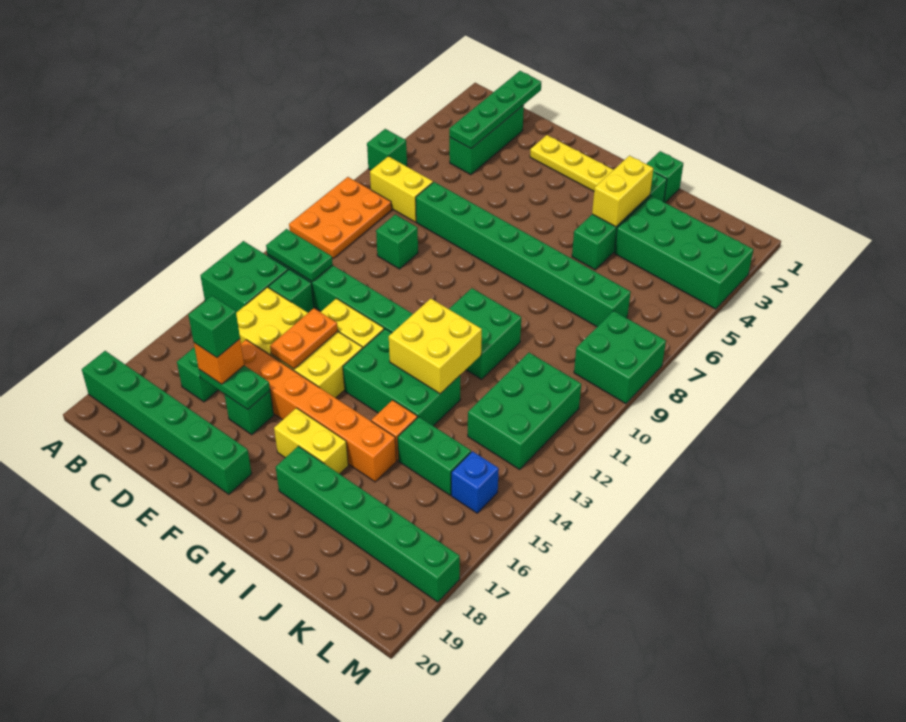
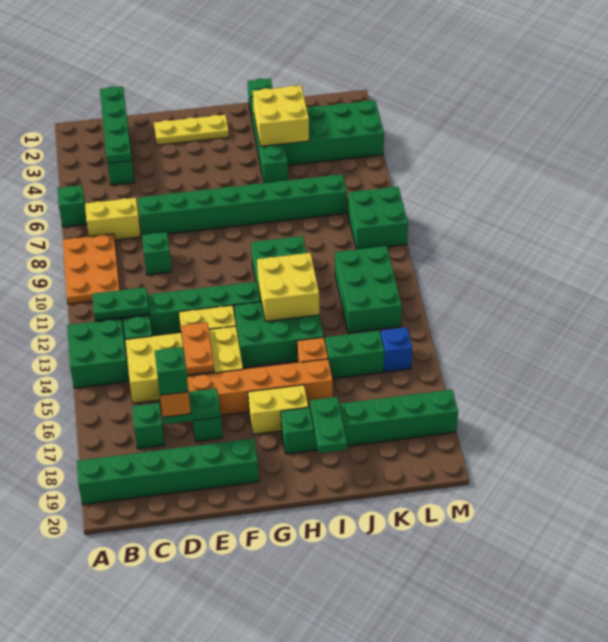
yellow 1x2 brick [592,156,653,227] -> yellow 2x2 brick [253,86,309,146]
none -> green 1x2 plate [310,397,347,453]

